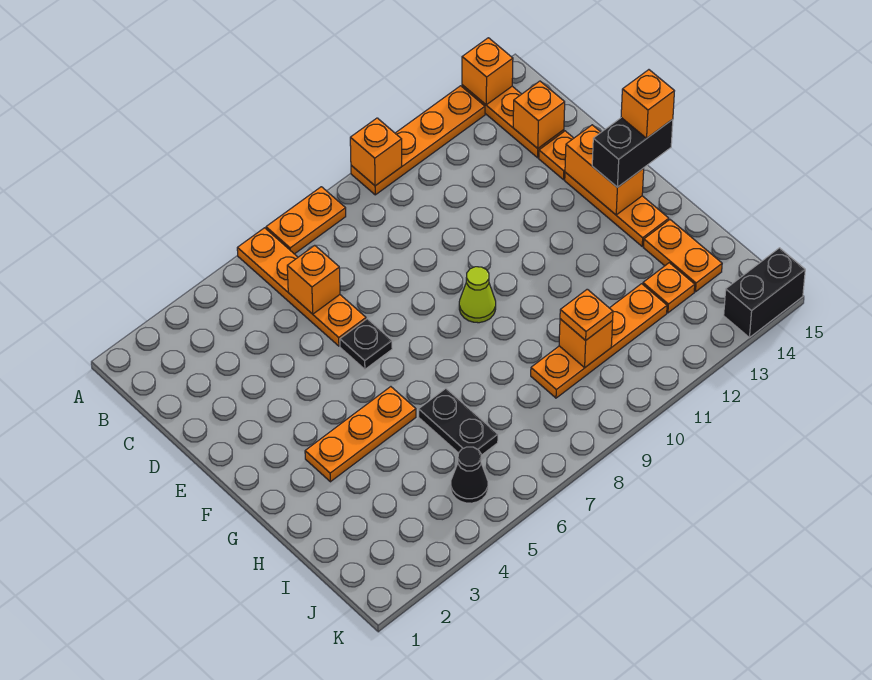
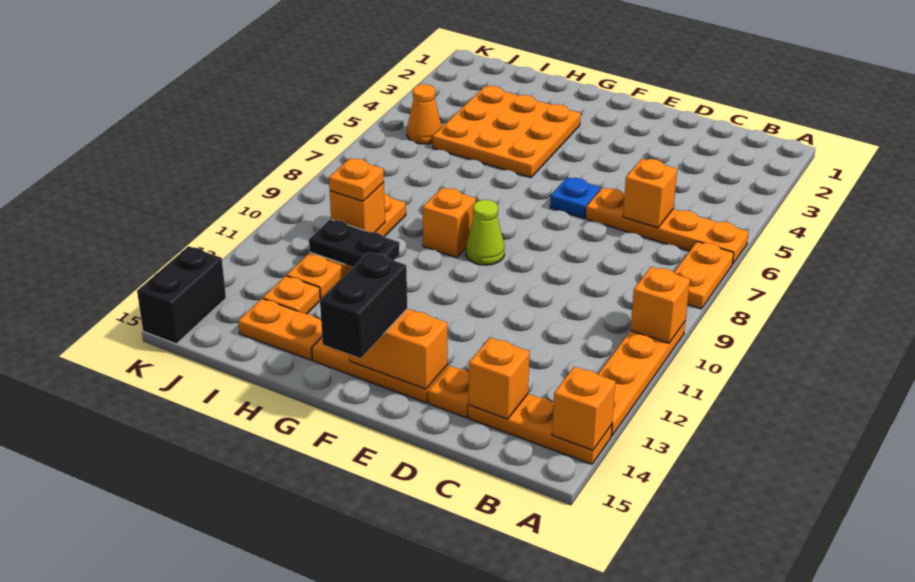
black 1x1 plate [340,319,392,369] -> blue 1x1 plate [550,177,601,218]
orange 1x1 brick [621,70,674,138] -> orange 1x1 brick moved to [423,188,476,257]
orange 1x3 plate [305,387,416,482] -> orange 3x3 plate [433,86,581,178]
black 1x2 plate [419,389,498,455] -> black 1x2 plate moved to [309,219,400,267]
black 1x1 cone [451,447,488,503] -> orange 1x1 cone [407,84,442,144]

